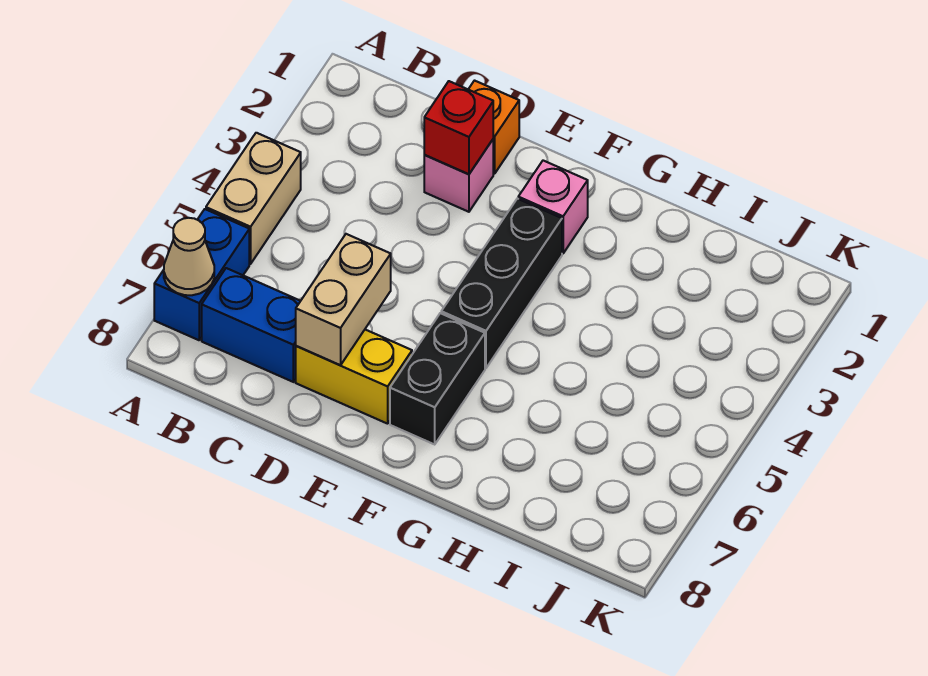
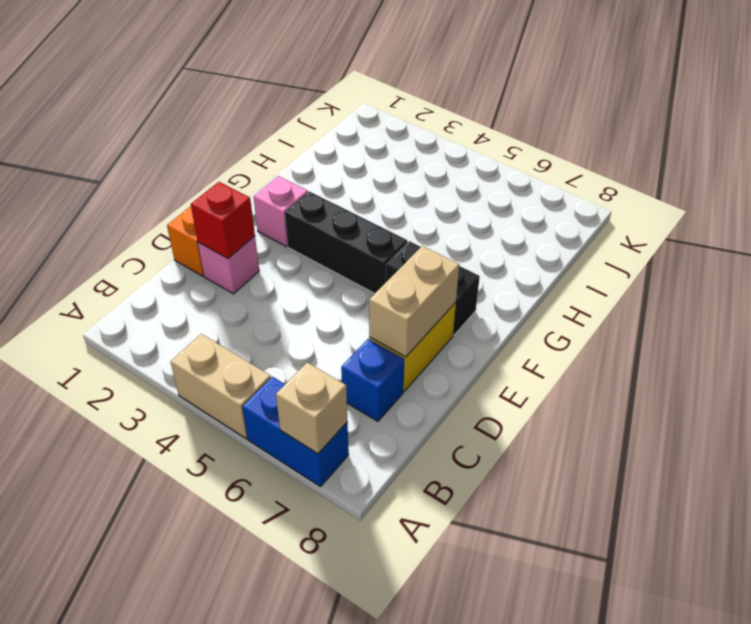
tan 1x1 cone [164,218,214,295] -> tan 1x1 brick [276,363,347,454]
blue 1x2 brick [202,268,300,382] -> blue 1x1 brick [341,339,405,421]
tan 1x2 brick [296,234,391,365] -> tan 1x2 brick turned to [369,246,459,357]

